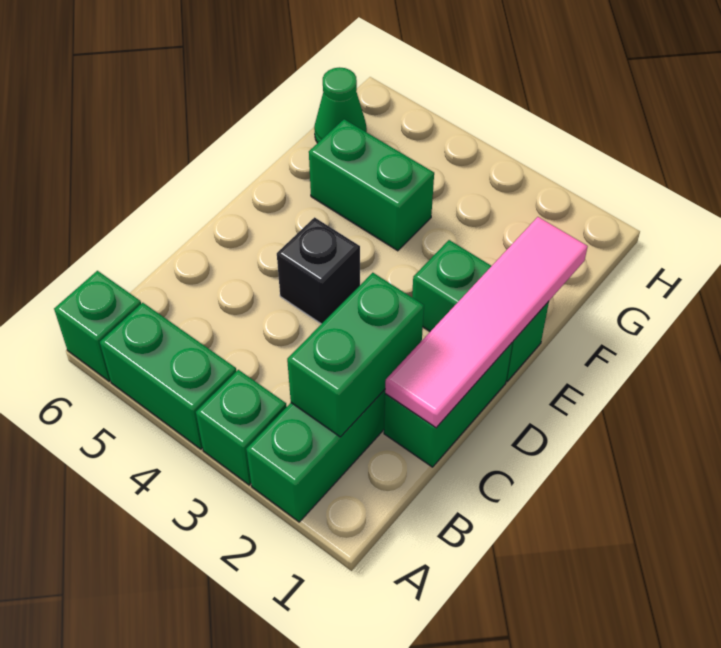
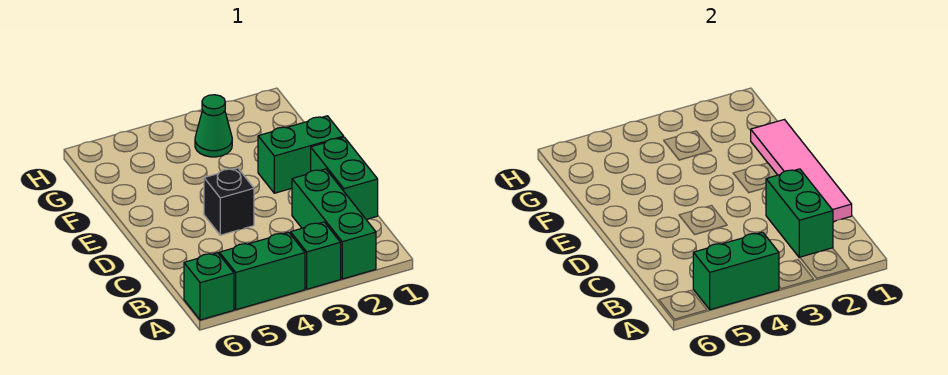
green 1x2 brick [309,119,434,251] -> green 1x2 brick moved to [693,232,779,310]
green 1x1 cone [314,67,367,143] -> green 1x1 cone moved to [195,95,232,157]

